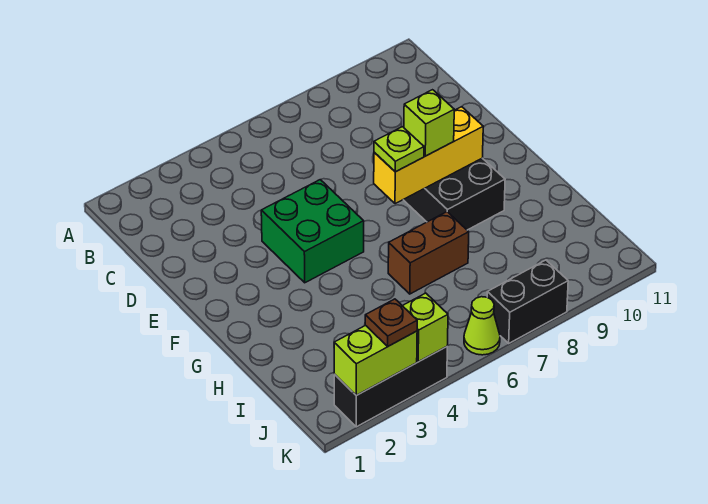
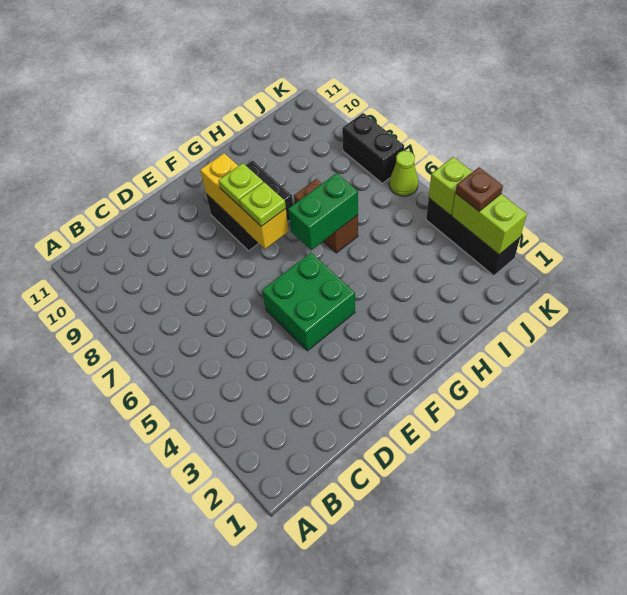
lime 1x1 brick [404,90,454,156] -> lime 1x1 plate [219,163,263,206]
none -> green 1x2 brick [288,173,358,250]

